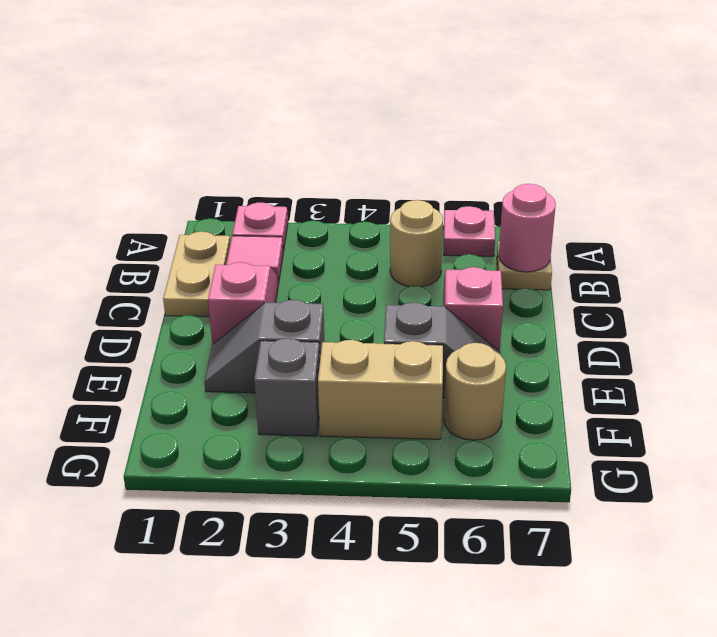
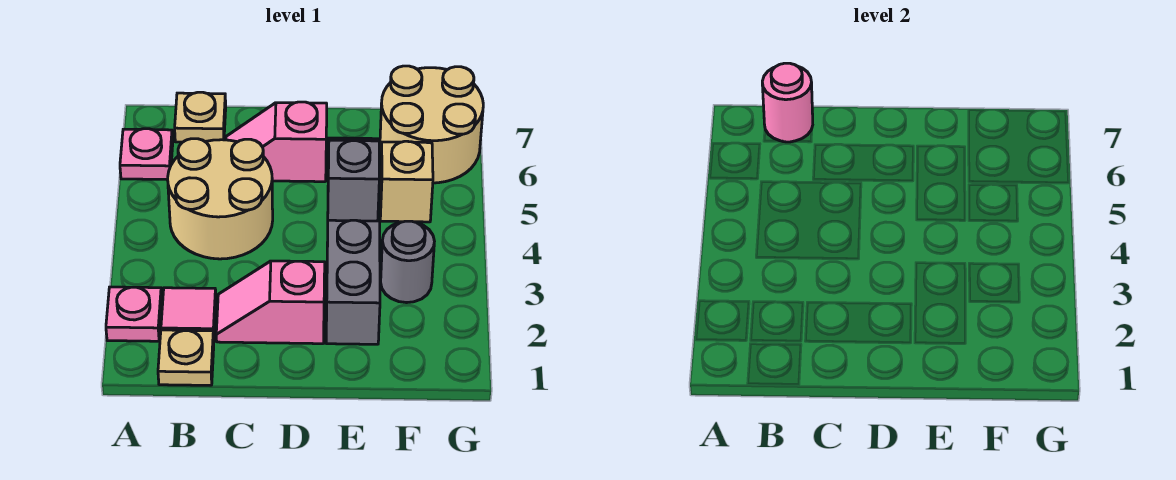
tan 1x2 plate [163,232,230,317] -> tan 1x1 plate [158,330,214,385]
tan 1x1 round brick [390,200,443,287] -> tan 2x2 round brick [168,139,273,259]
grey 1x2 slope [205,300,325,393] -> grey 1x2 brick [326,220,380,344]
grey 1x1 brick [254,338,320,436] -> grey 1x1 round brick [381,221,434,303]
tan 1x2 brick [318,340,443,439] -> tan 1x1 brick [380,141,433,222]
tan 1x1 round brick [444,343,506,440] -> tan 2x2 round brick [380,66,483,183]

